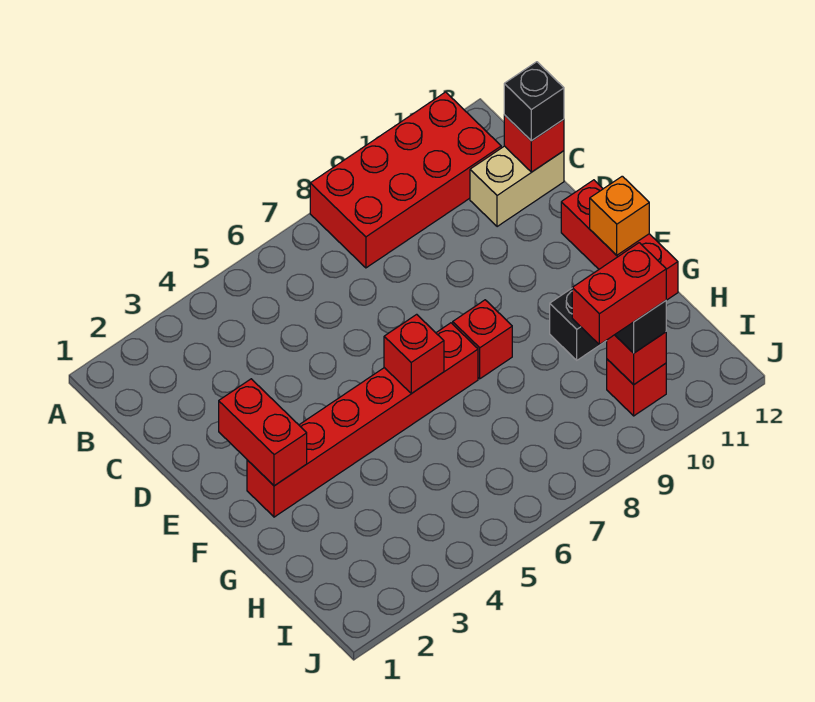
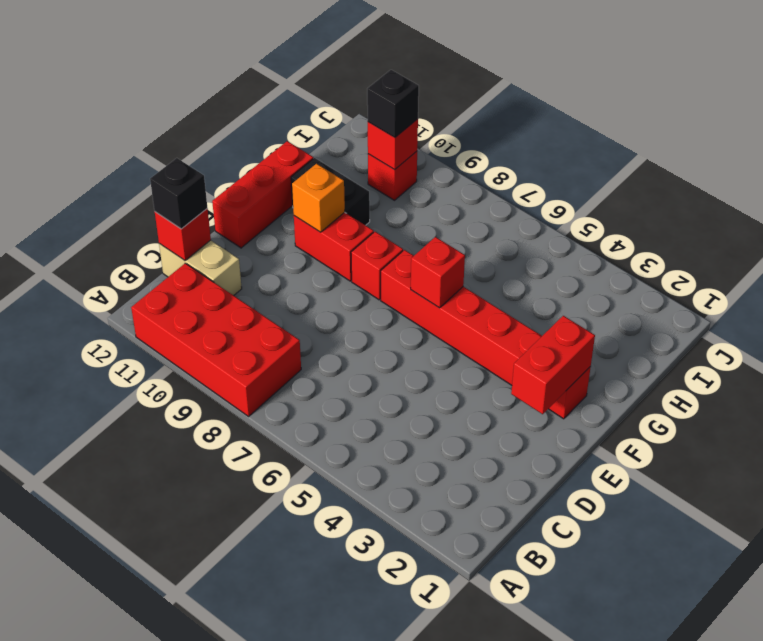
orange 1x1 brick [590,176,649,255] -> orange 1x1 brick moved to [292,164,345,232]
red 1x2 brick [572,243,666,345] -> red 1x2 brick moved to [294,212,374,281]

